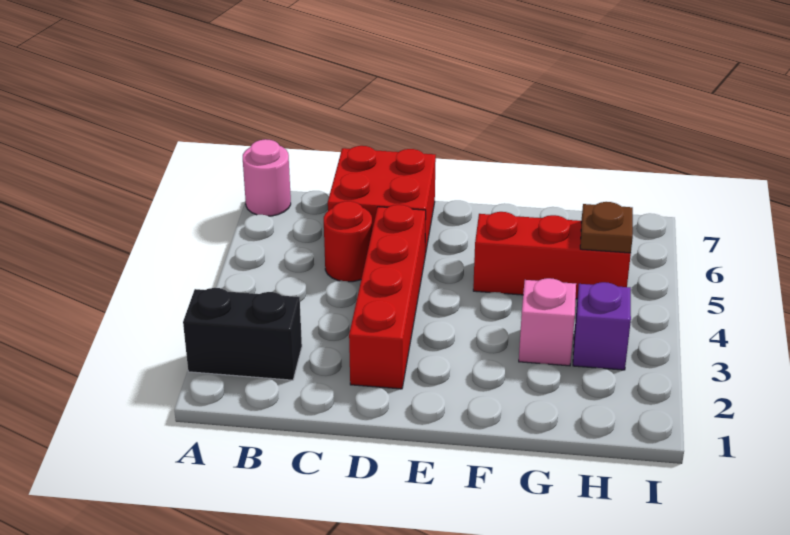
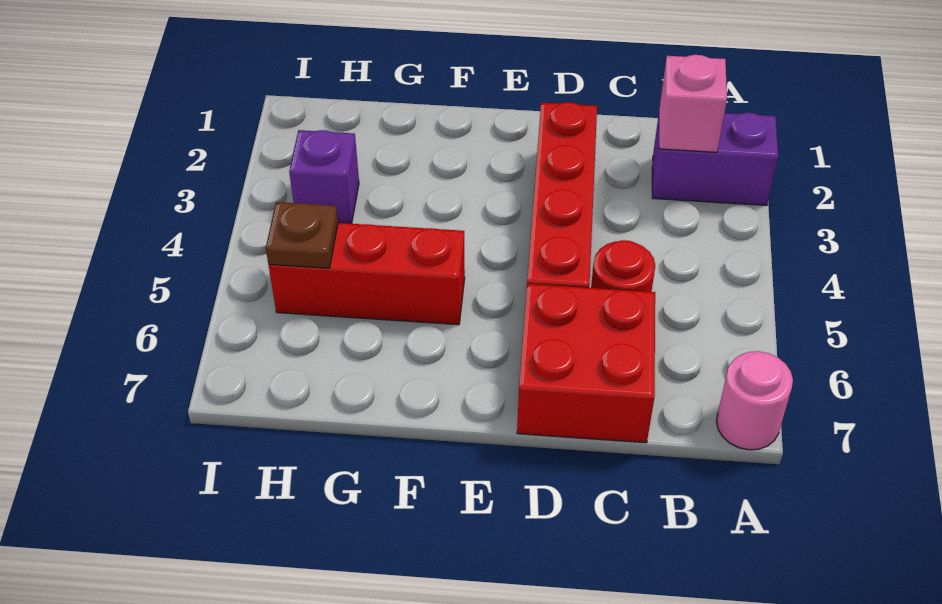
black 1x2 brick [183,288,302,380] -> purple 1x2 brick [652,113,778,205]
pink 1x1 brick [519,278,576,366] -> pink 1x1 brick moved to [659,55,727,152]

